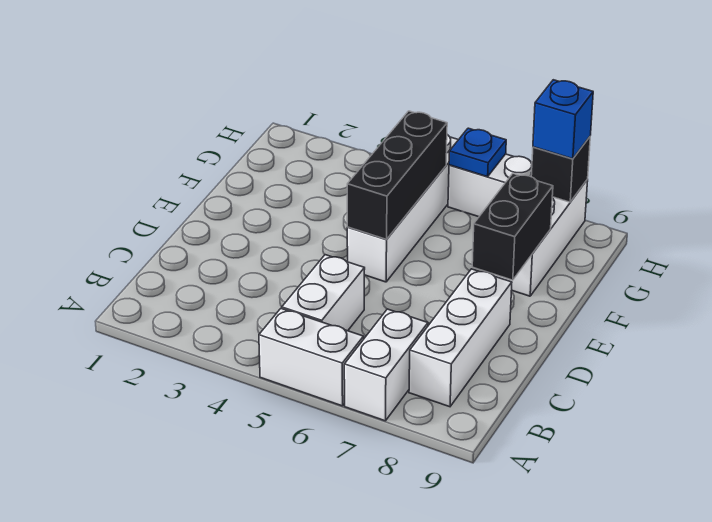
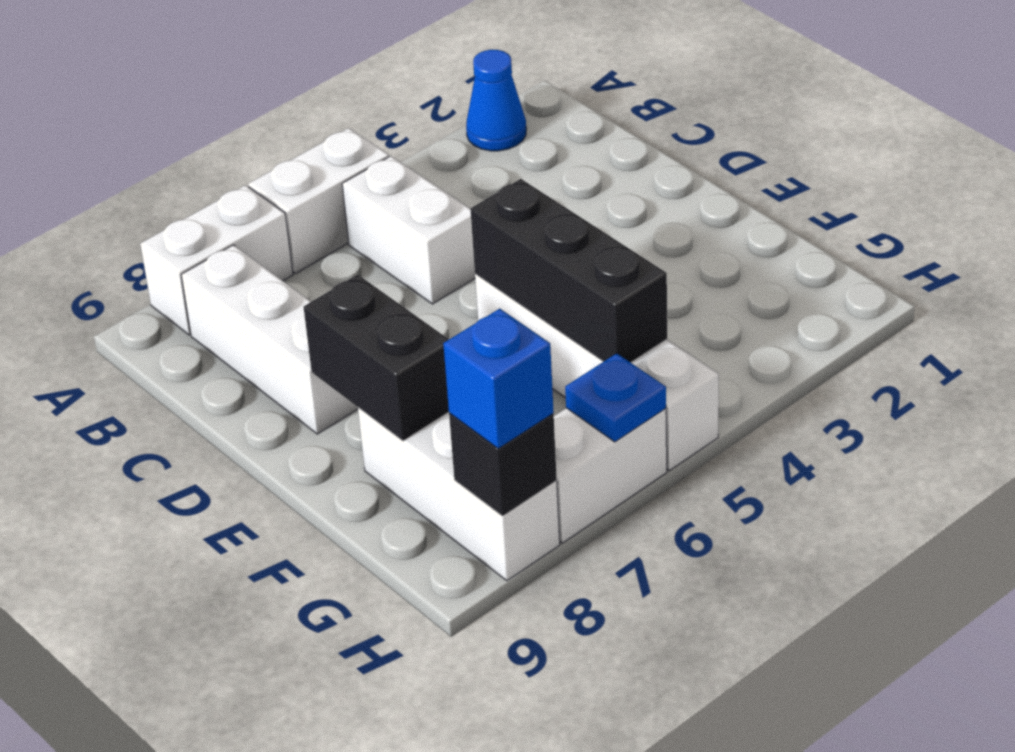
none -> blue 1x1 cone [466,50,526,151]
white 1x2 brick [344,309,428,421] -> white 1x2 brick turned to [140,185,293,335]

